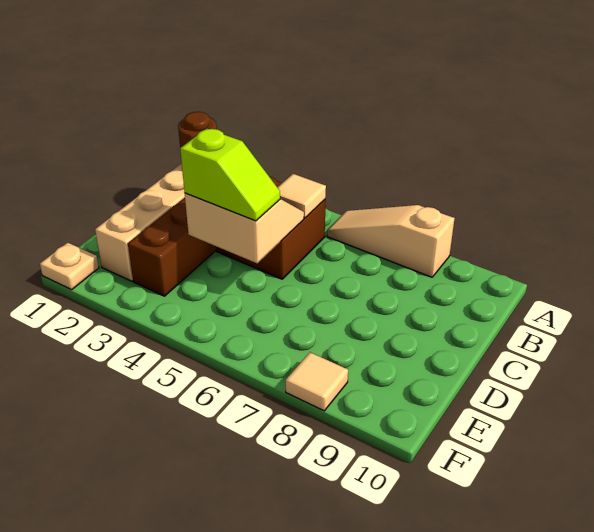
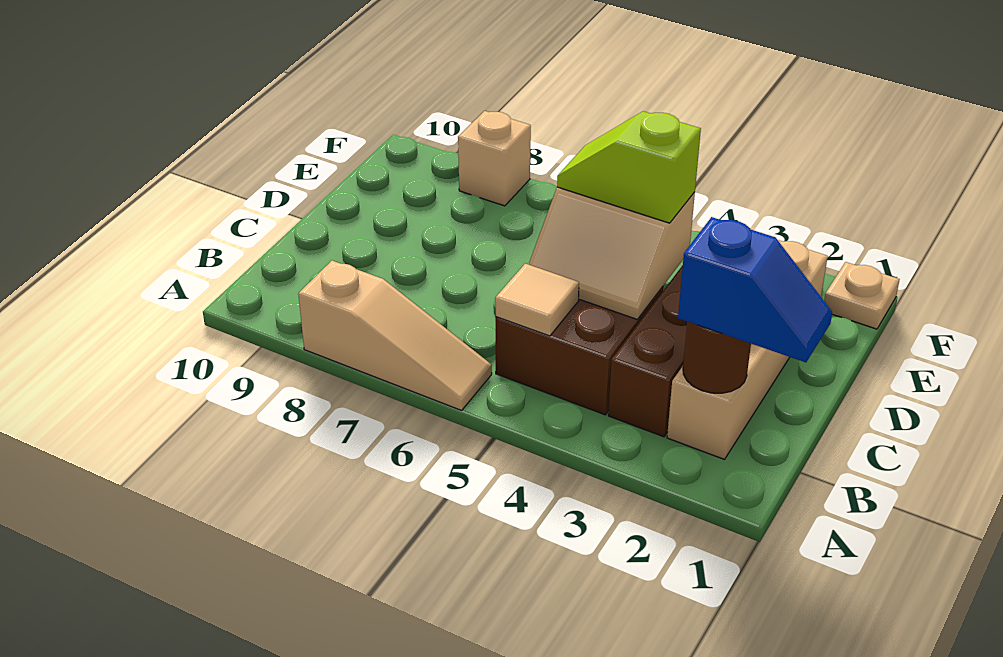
none -> blue 1x2 slope [678,217,832,362]
tan 1x1 tile [286,352,348,411] -> tan 1x1 brick [458,111,531,206]

